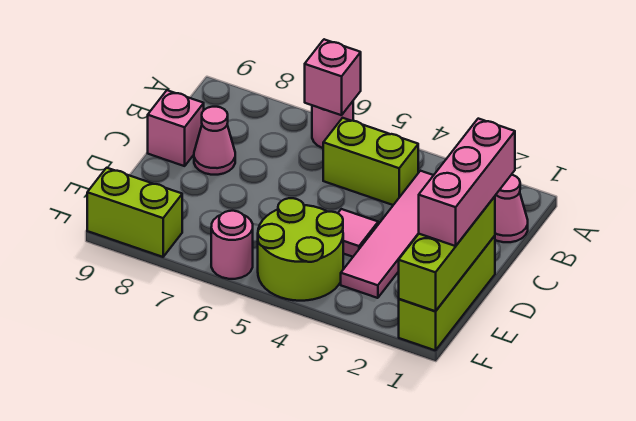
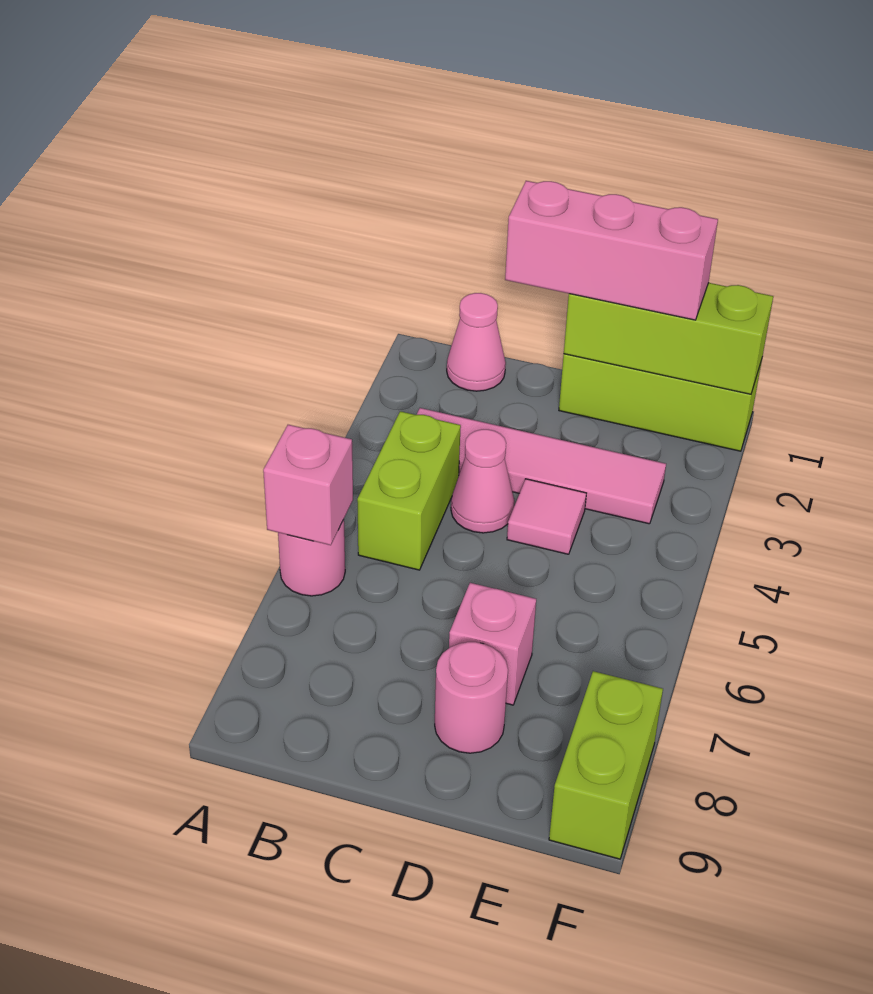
pink 1x1 cone [194,107,235,175] -> pink 1x1 cone moved to [451,429,514,533]
pink 1x1 brick [148,90,204,166] -> pink 1x1 brick moved to [449,583,536,705]
lime 2x2 round brick [258,198,343,301] -> none
pink 1x1 round brick [211,211,253,279] -> pink 1x1 round brick moved to [435,642,508,753]

